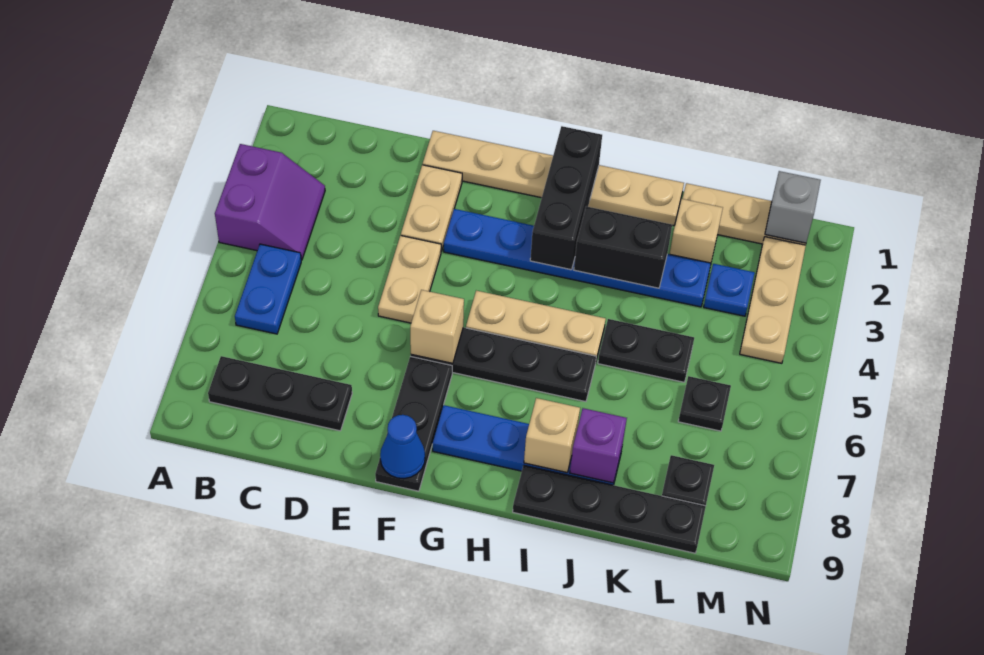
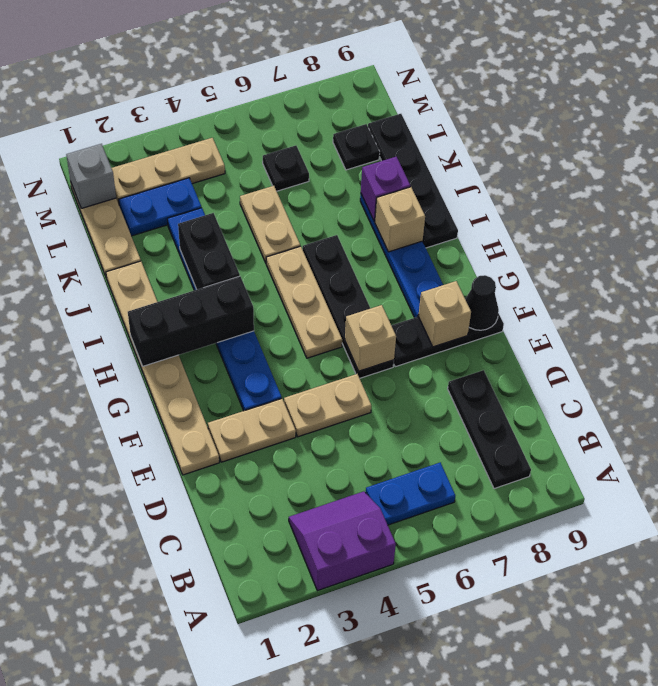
blue 1x1 cone [380,415,425,479] -> black 1x1 cone [465,275,499,330]
black 1x2 plate [598,319,694,382] -> tan 1x2 plate [240,186,300,263]
tan 1x1 brick [670,199,723,263] -> tan 1x1 brick moved to [418,281,471,347]
blue 1x1 plate [704,264,755,316] -> blue 1x2 plate [119,178,201,236]

